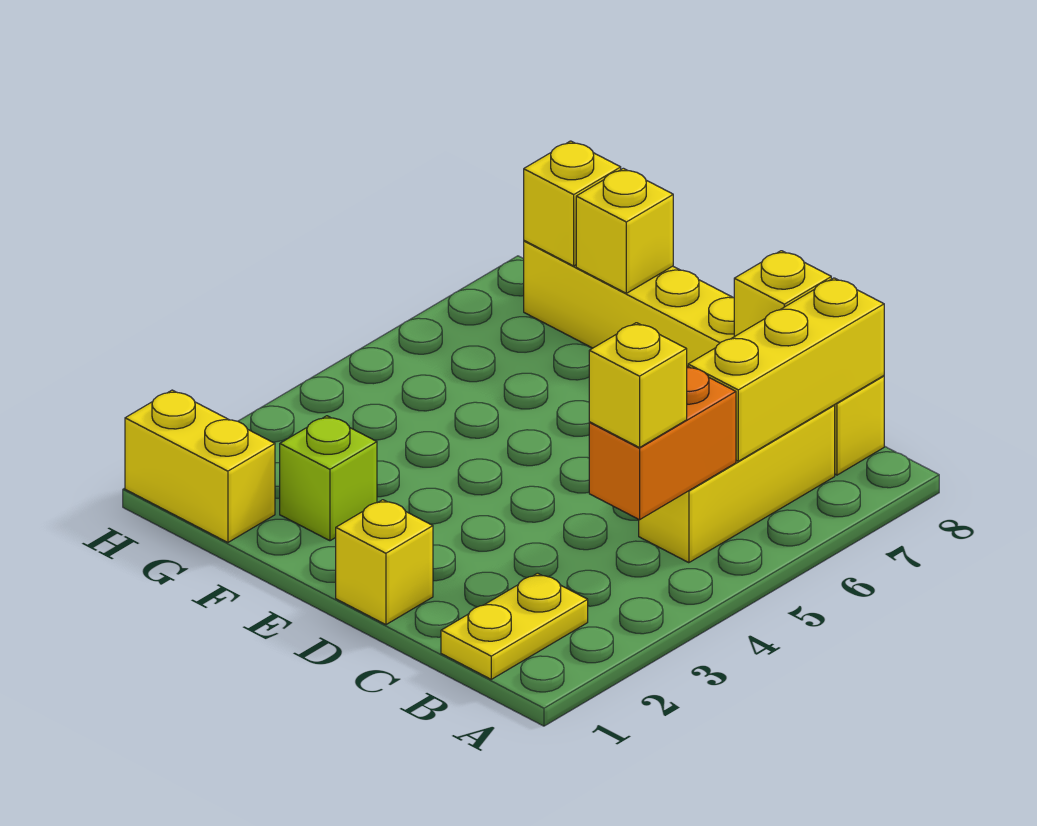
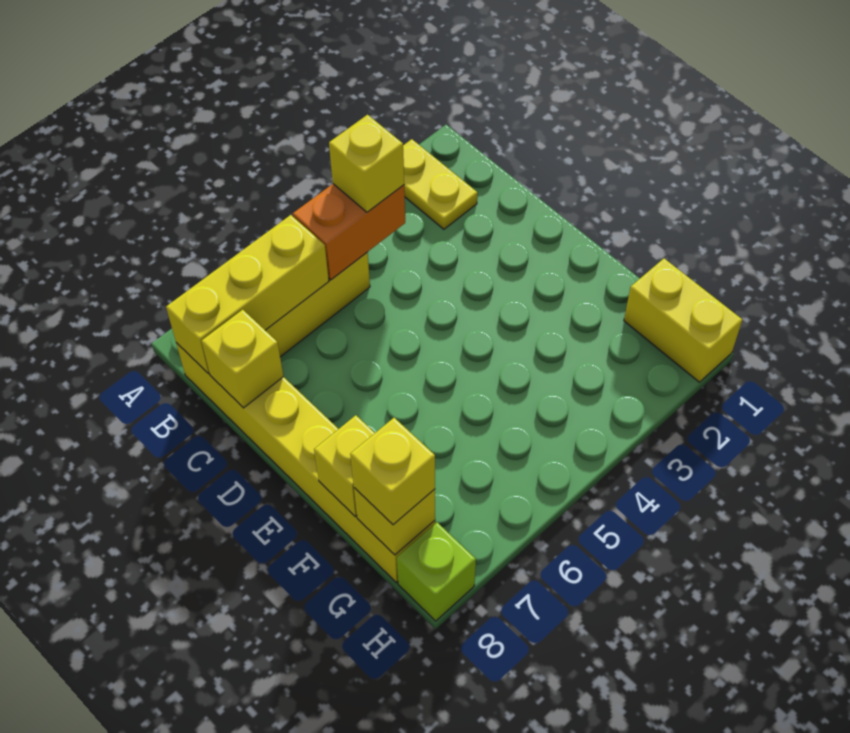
yellow 1x2 plate [441,573,588,679] -> yellow 1x2 plate turned to [403,139,477,229]
yellow 1x1 brick [336,500,433,625] -> yellow 1x1 brick moved to [350,418,435,525]
lime 1x1 brick [280,416,377,541] -> lime 1x1 brick moved to [397,522,476,621]

